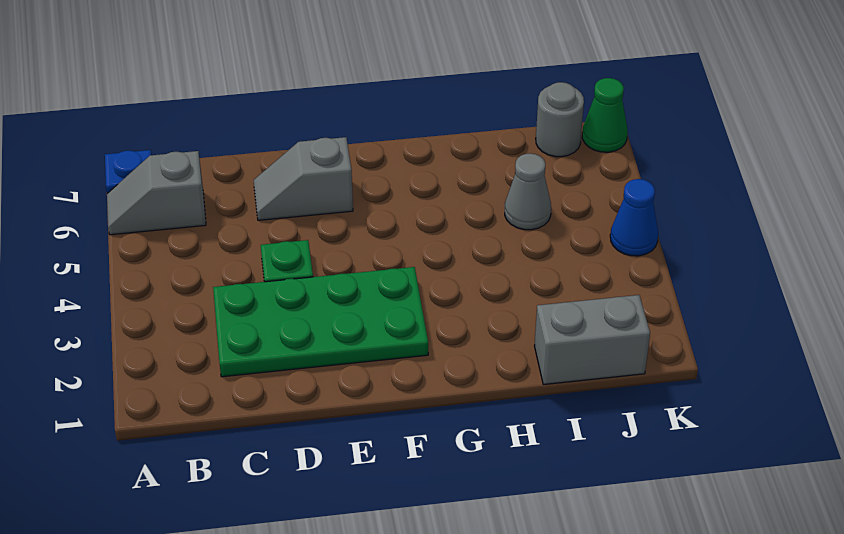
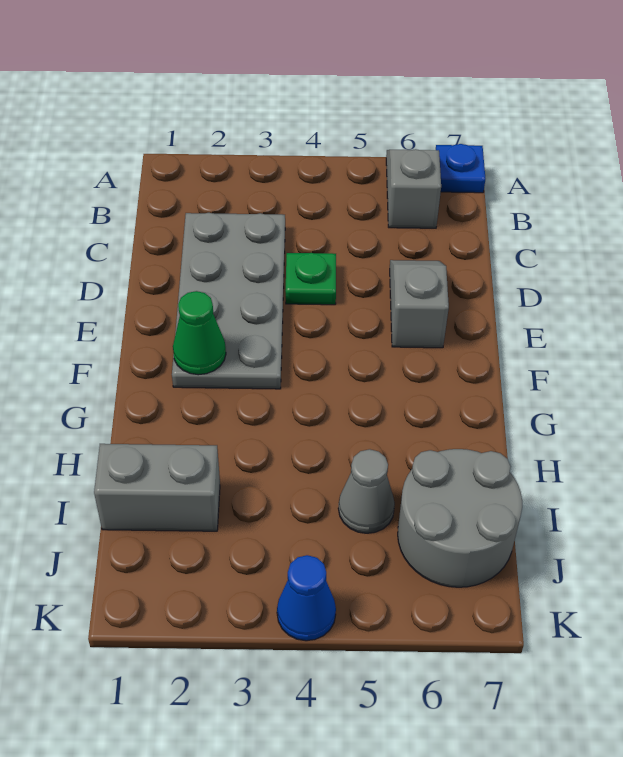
green 2x4 plate [213,267,428,377] -> grey 2x4 plate [172,213,285,389]
grey 1x2 brick [535,295,650,385] -> grey 1x2 brick turned to [94,444,220,531]
grey 1x1 round brick [536,82,584,157] -> grey 2x2 round brick [398,449,522,587]
green 1x1 cone [582,78,628,152] -> green 1x1 cone moved to [173,291,226,375]

